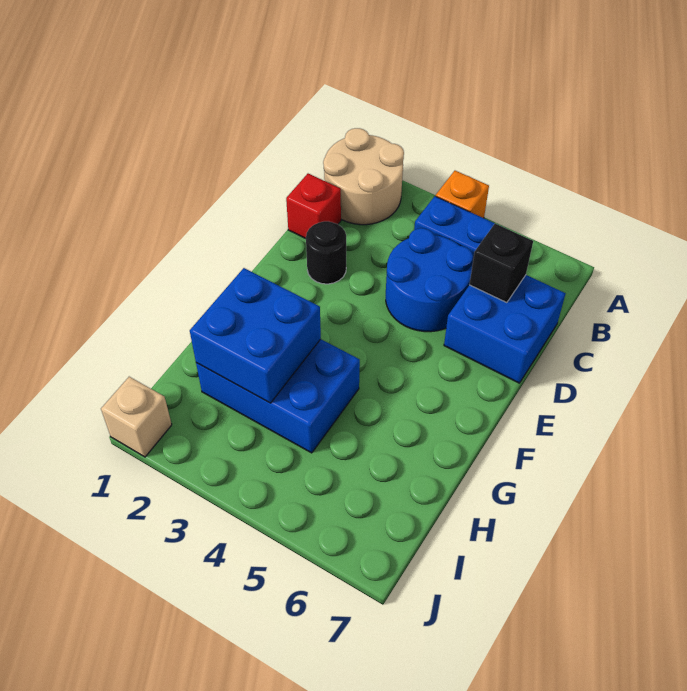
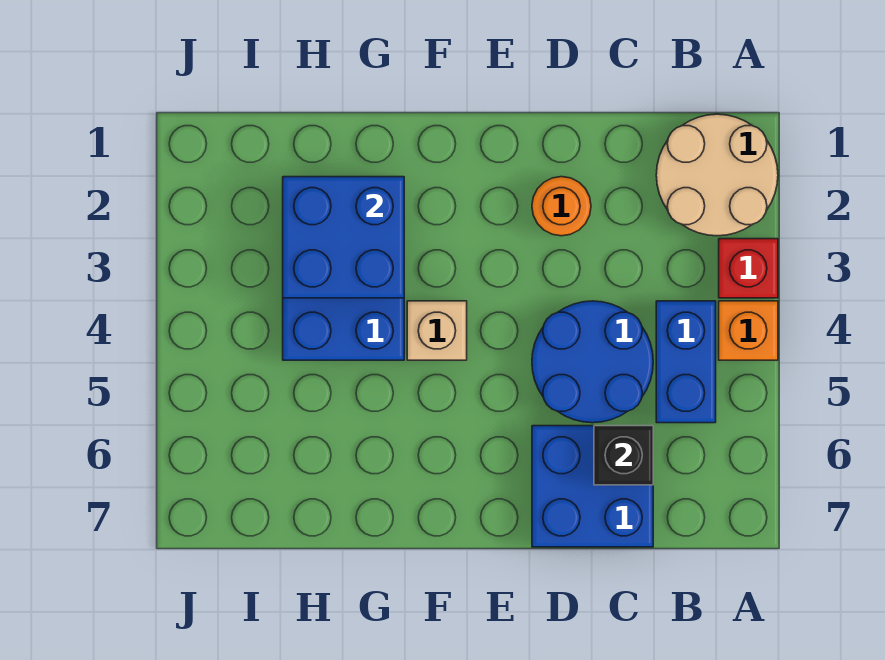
red 1x1 brick [286,174,341,239] -> red 1x1 brick moved to [719,239,778,298]
black 1x1 round brick [306,221,346,284] -> orange 1x1 round brick [532,177,591,236]
tan 1x1 brick [101,377,172,457] -> tan 1x1 brick moved to [407,301,467,360]

